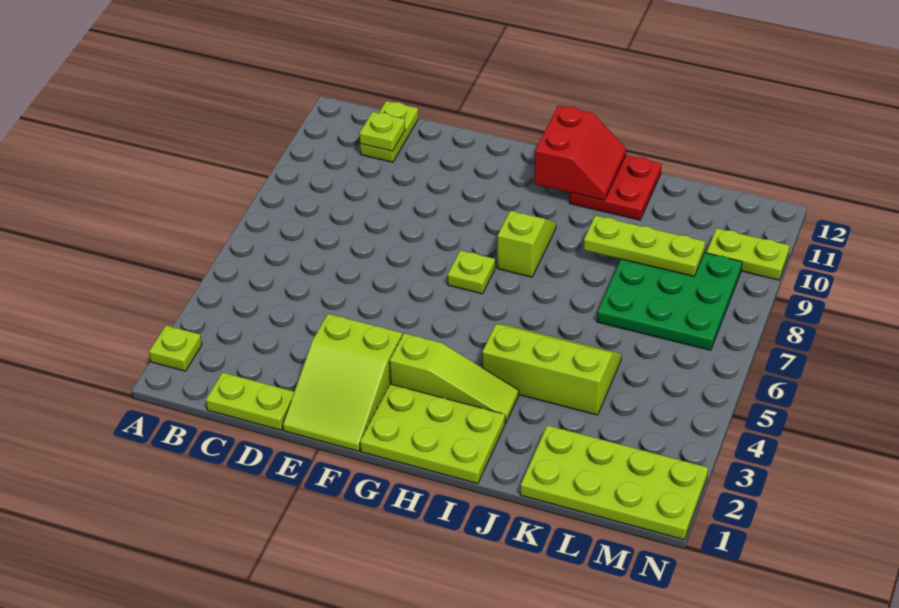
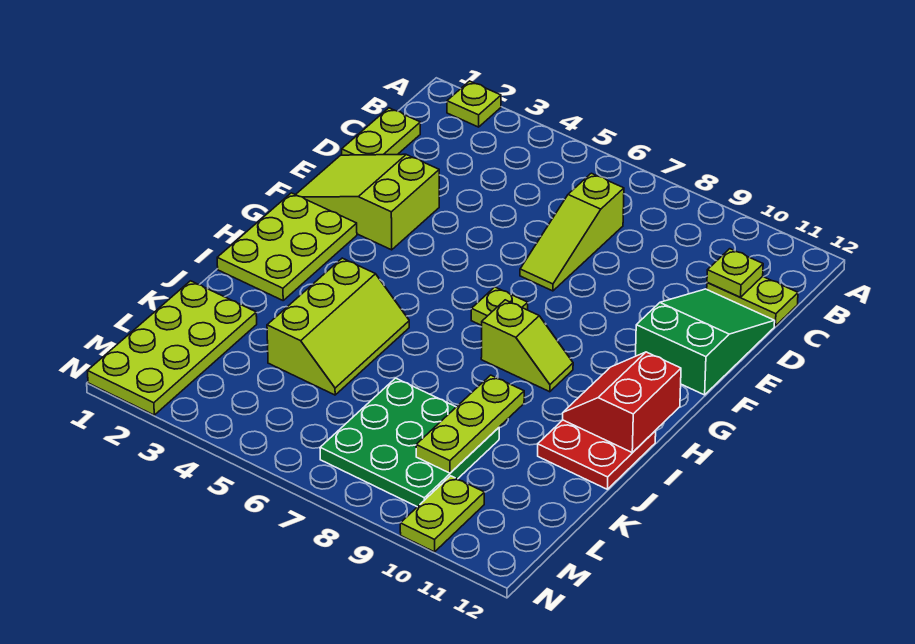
none -> green 2x3 slope [636,289,775,395]
lime 1x3 slope [390,333,519,424] -> lime 1x3 slope moved to [520,173,624,291]
red 2x2 slope [534,106,626,200] -> red 2x2 slope turned to [563,352,681,453]

